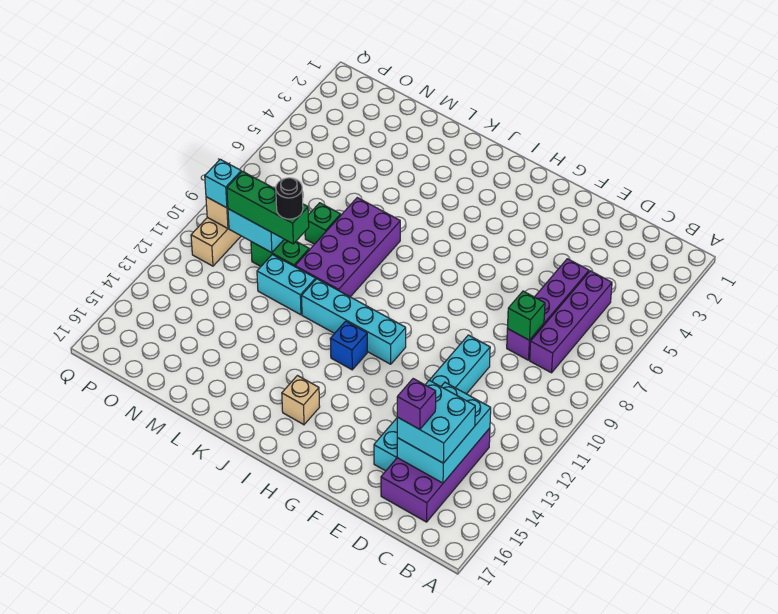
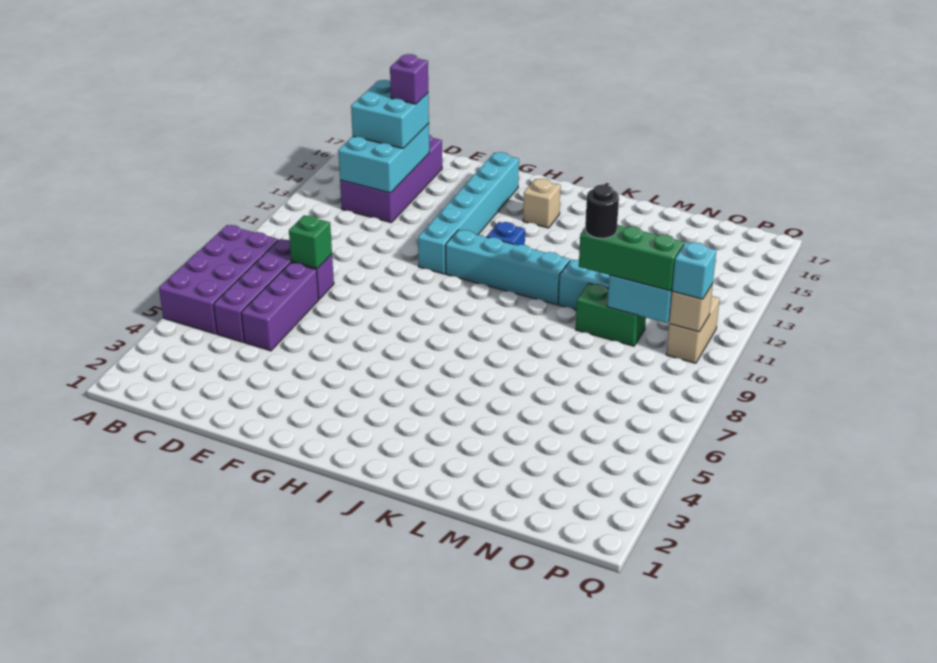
cyan 1x6 brick [374,335,490,471] -> cyan 1x6 brick moved to [418,152,519,274]
purple 2x4 brick [295,198,400,297] -> purple 2x4 brick moved to [159,225,278,334]
green 1x1 brick [305,203,341,244] -> none

